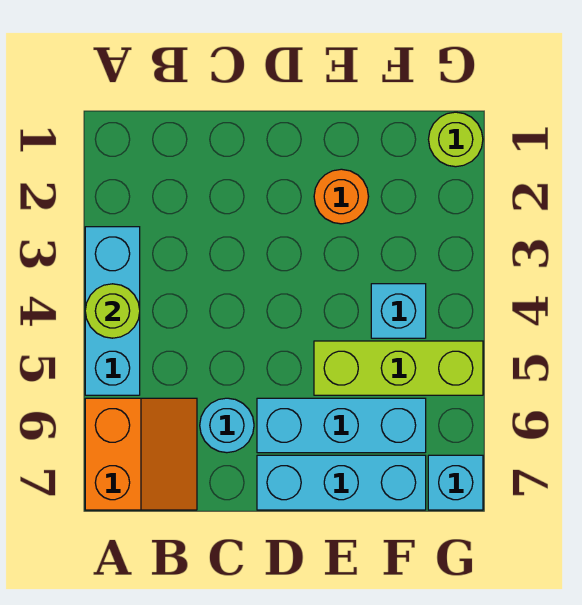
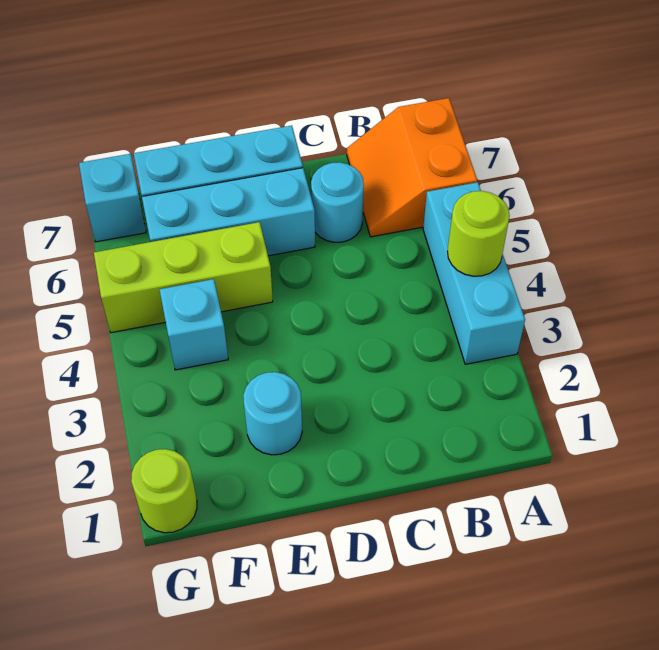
orange 1x1 round brick [314,169,369,224] -> cyan 1x1 round brick [243,372,302,455]

